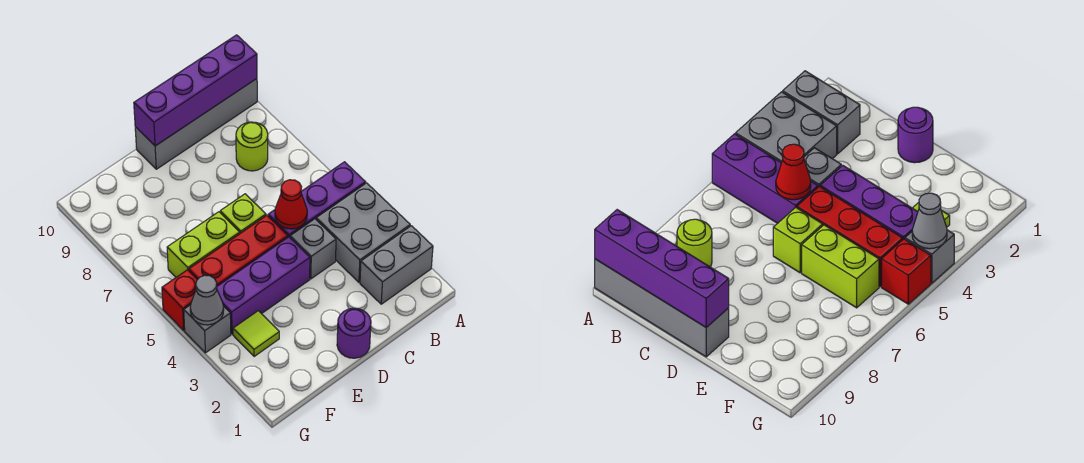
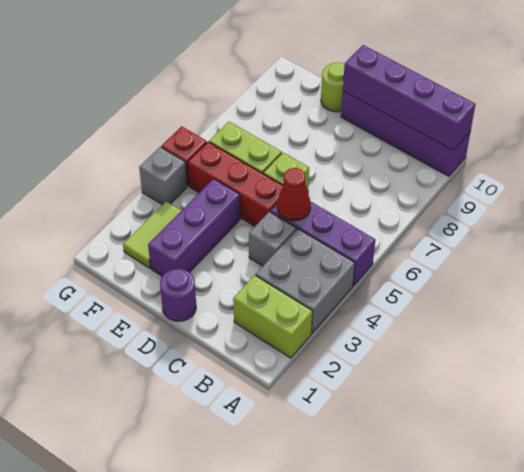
grey 1x2 brick [360,226,433,304] -> lime 1x2 brick [233,275,313,358]
grey 1x4 brick [135,79,257,169] -> purple 1x4 brick [341,91,471,176]
lime 1x1 round brick [236,122,268,171] -> lime 1x1 round brick moved to [321,62,345,112]
purple 1x3 brick [217,237,310,334] -> purple 1x3 brick turned to [148,179,240,276]
lime 1x1 tile [233,311,279,357] -> lime 1x2 tile [123,201,182,268]
grey 1x1 cone [190,275,224,325] -> none

